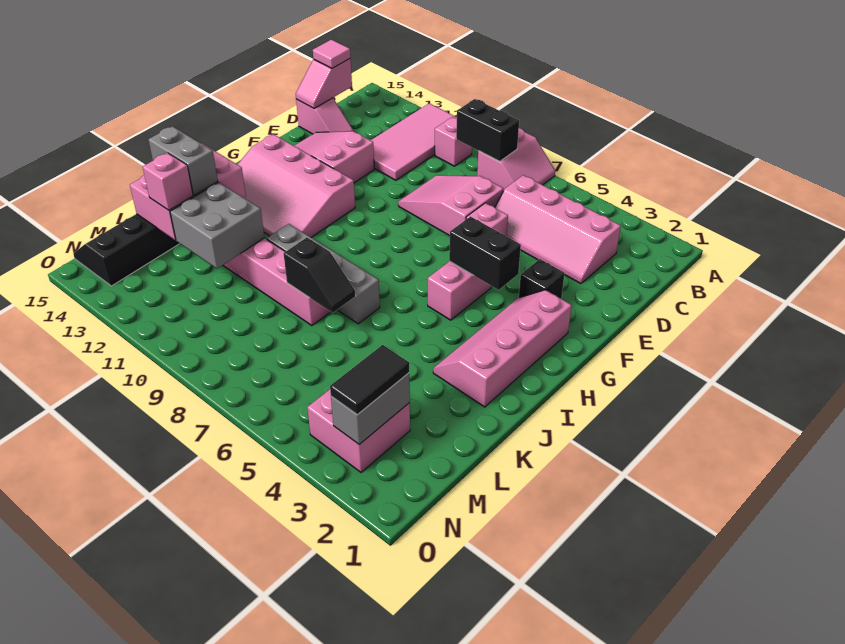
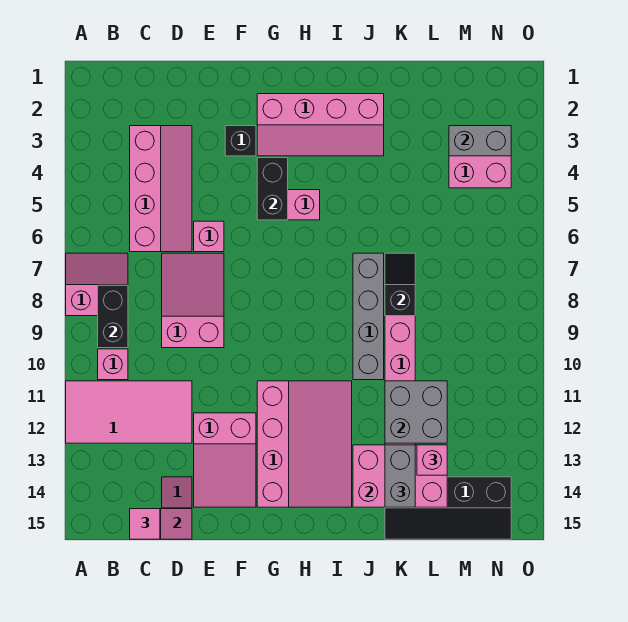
pink 2x3 slope [398,175,503,236] -> pink 2x3 slope turned to [162,253,224,348]
black 1x2 tile [330,345,409,415] -> none

